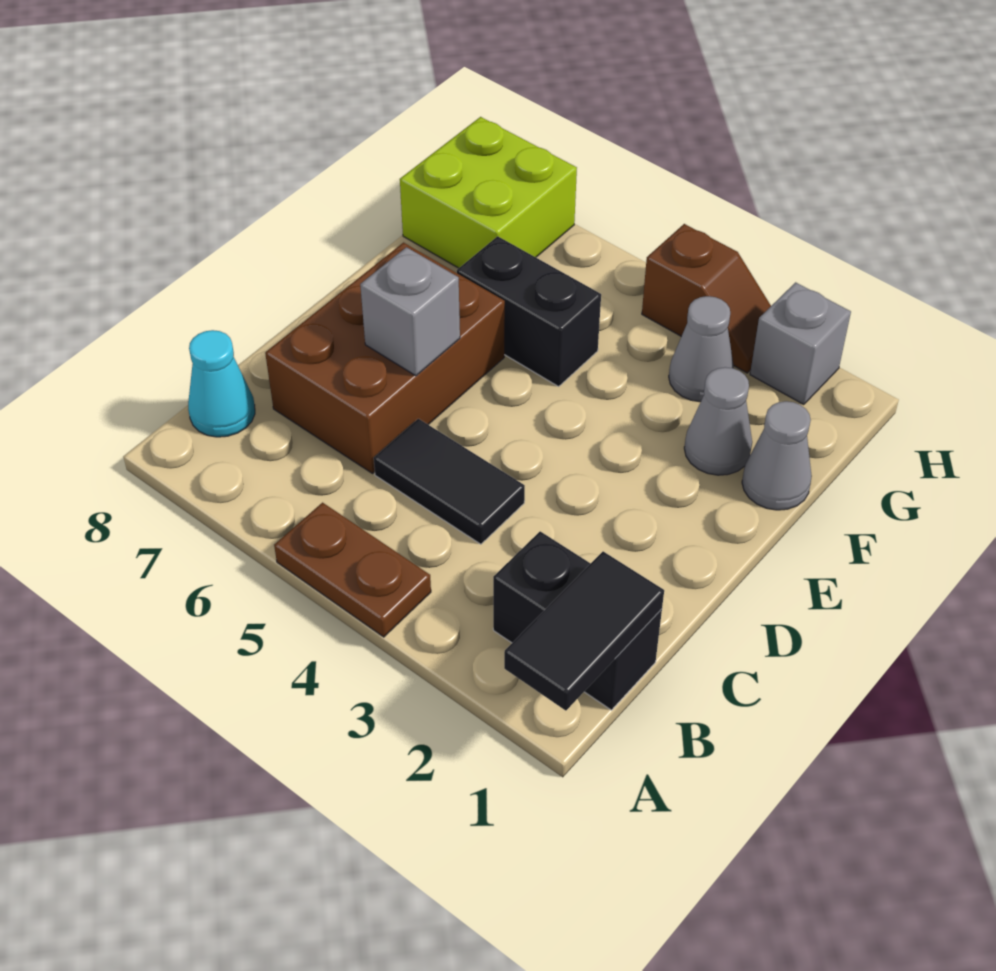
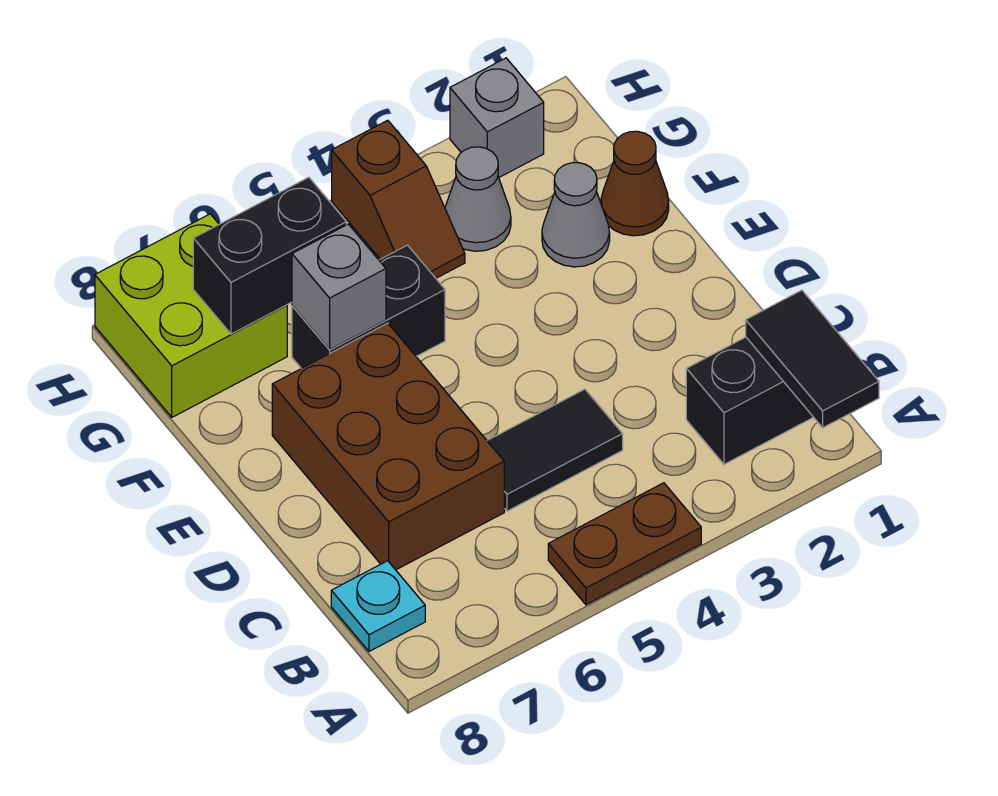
cyan 1x1 cone [188,330,255,437] -> cyan 1x1 plate [331,561,425,651]
grey 1x1 brick [360,247,460,376] -> grey 1x1 brick moved to [292,224,386,349]
grey 1x1 cone [742,401,812,510] -> brown 1x1 cone [601,131,669,236]
none -> black 1x2 brick [193,177,346,334]
brown 1x2 slope [642,224,771,373] -> brown 1x2 slope turned to [332,120,465,278]

